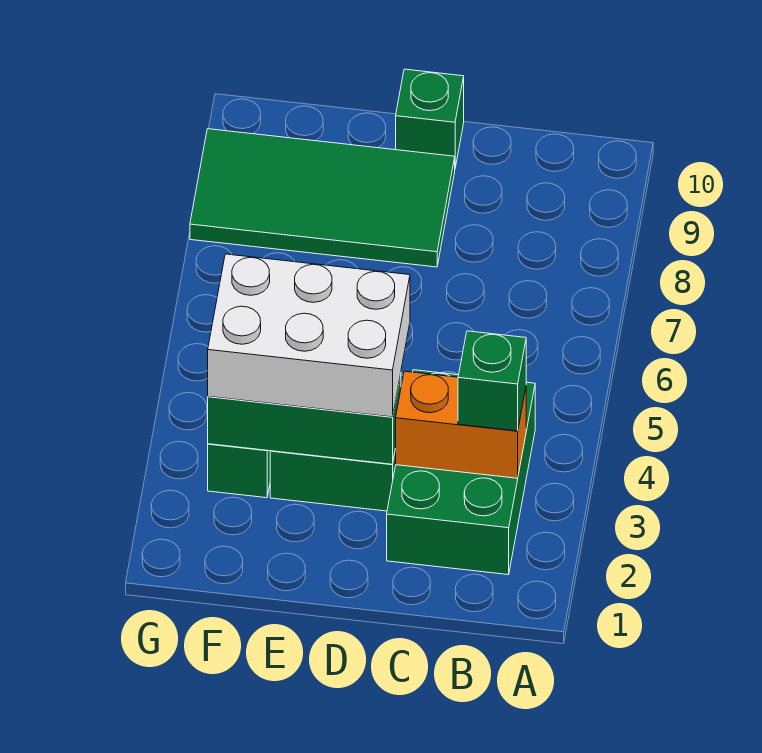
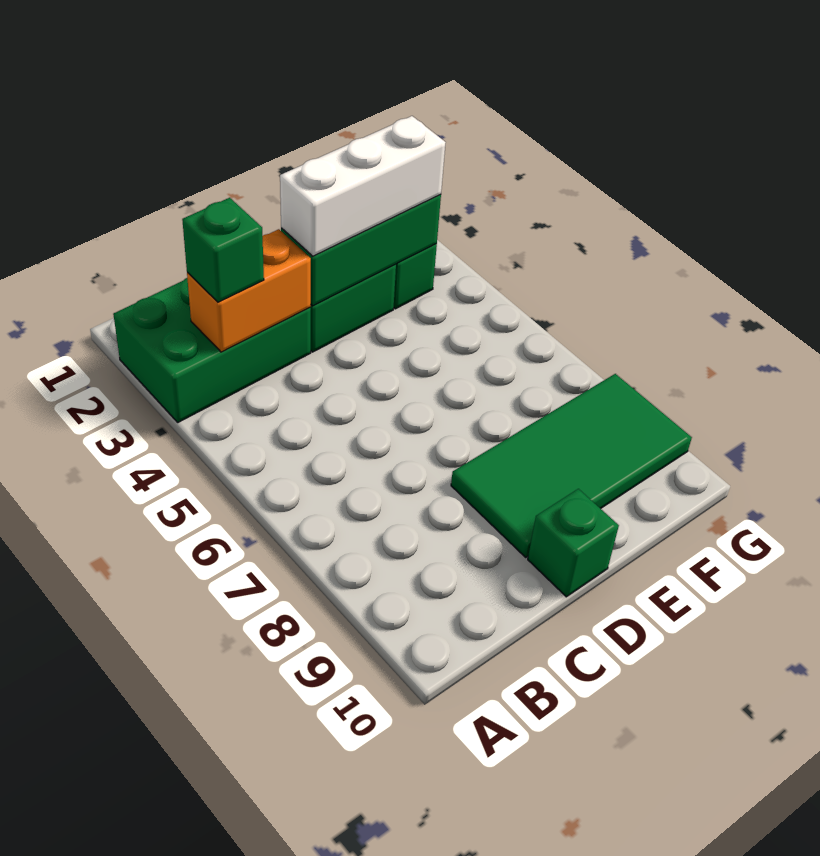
green 2x3 brick [387,370,535,575] -> green 2x3 brick turned to [113,278,311,422]
white 2x3 brick [208,254,410,417] -> white 1x3 brick [280,116,446,256]

